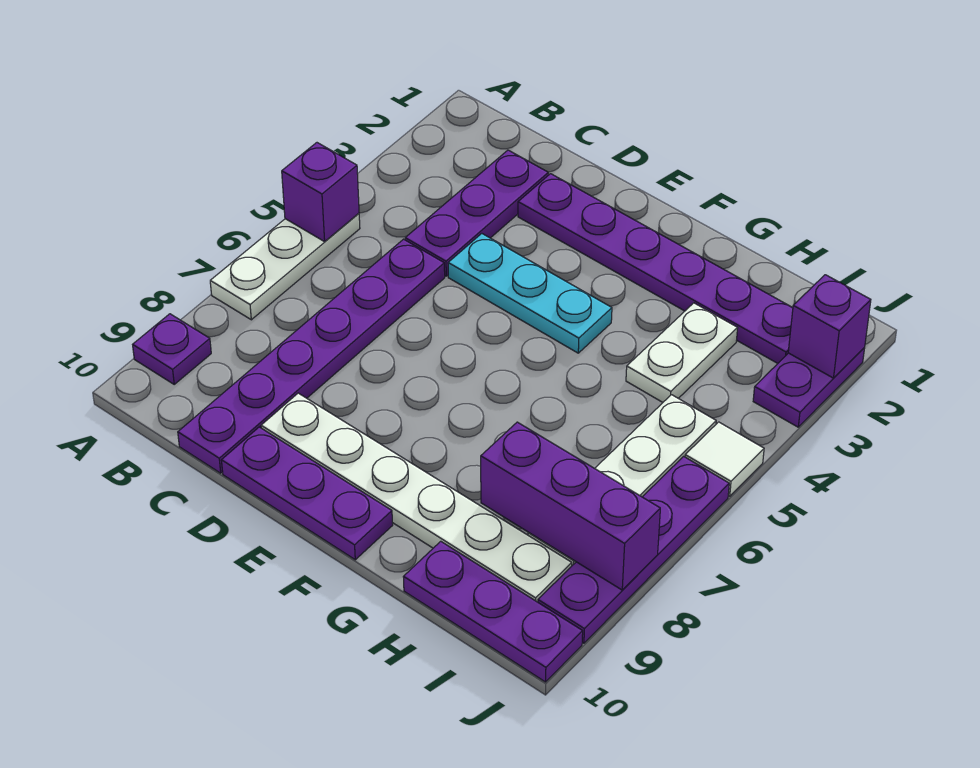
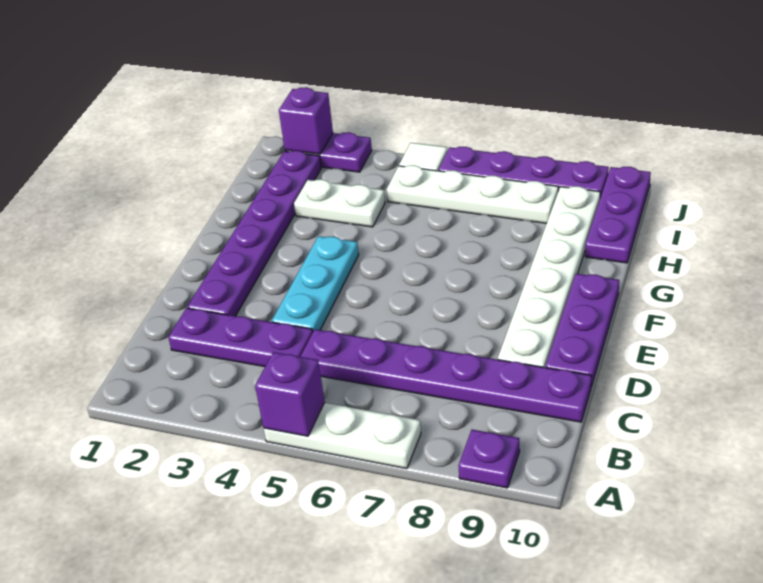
purple 1x3 brick [481,422,660,590] -> none

